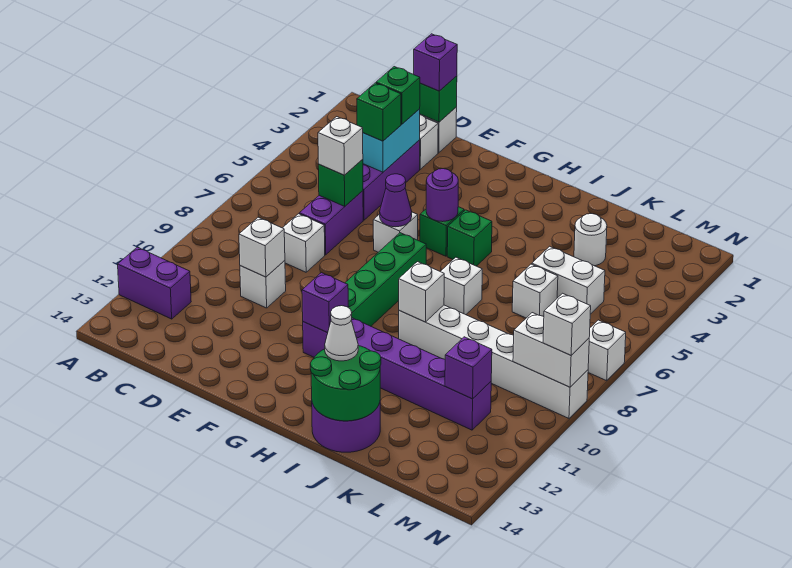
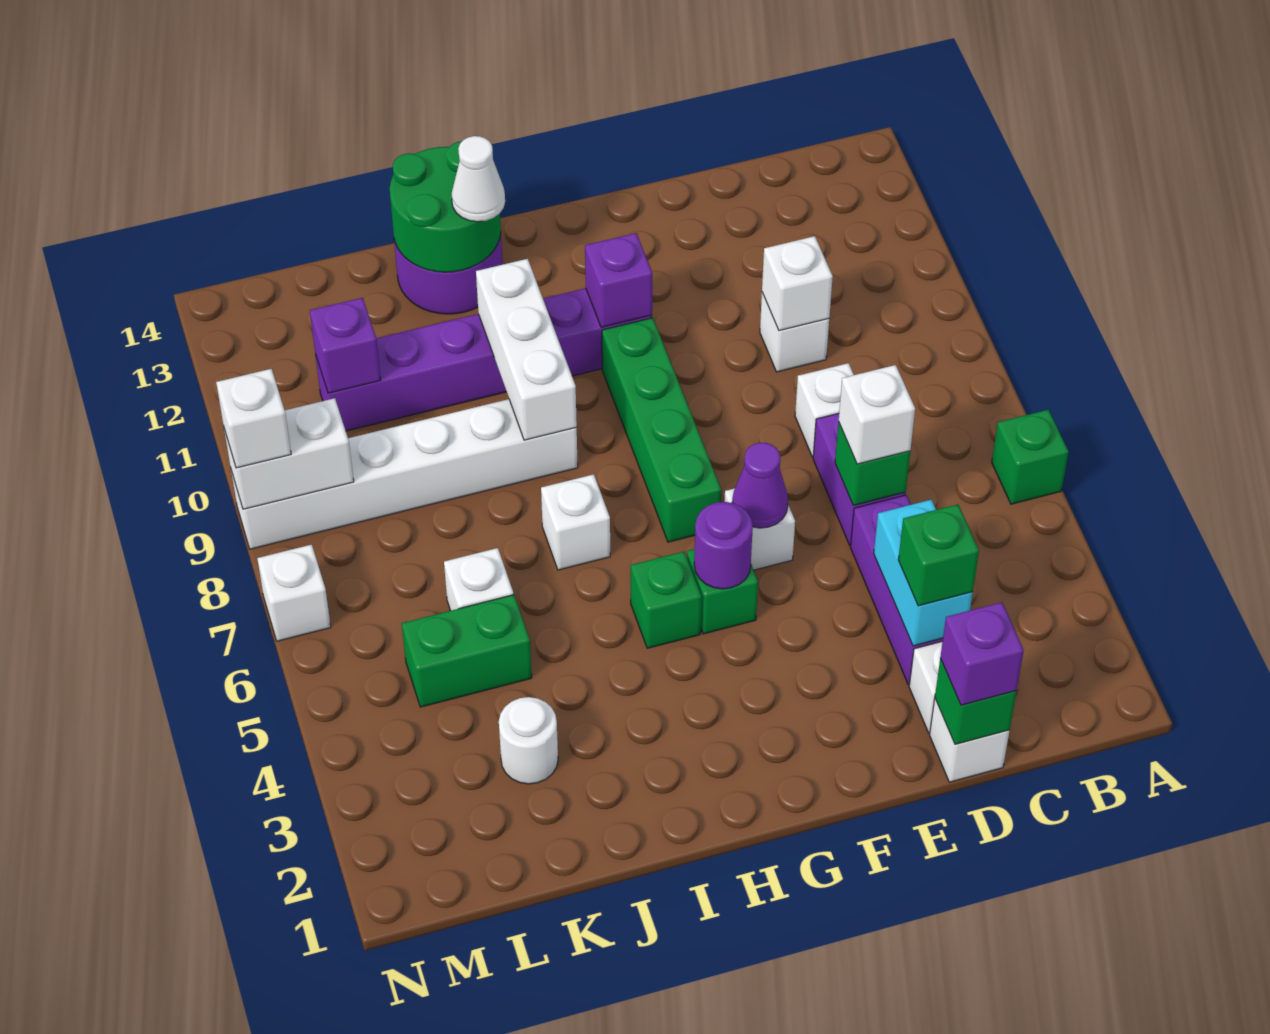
purple 1x2 brick [118,247,191,319] -> none
green 1x1 brick [357,83,401,141] -> green 1x1 brick moved to [992,410,1069,504]
white 1x1 brick [399,262,444,322] -> white 1x3 brick [476,259,577,440]
white 1x2 brick [532,246,605,314] -> green 1x2 brick [402,595,532,707]

